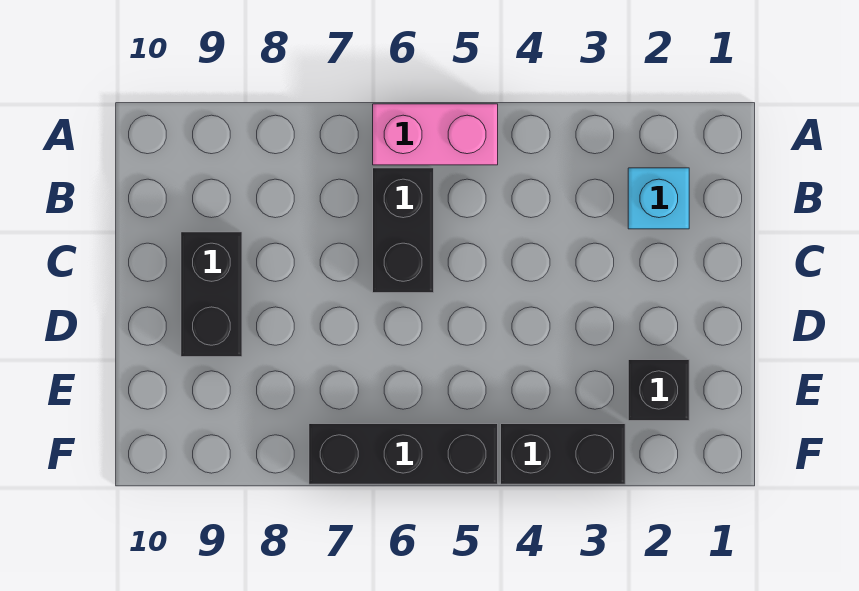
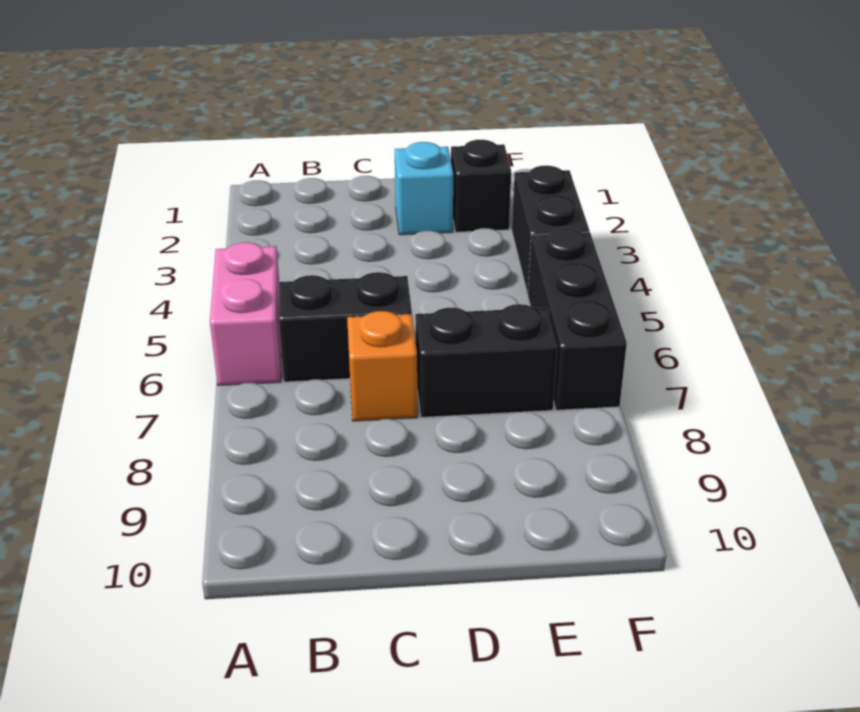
cyan 1x1 brick [628,168,689,229] -> cyan 1x1 brick moved to [395,142,453,235]
none -> orange 1x1 brick [347,311,417,421]
black 1x2 brick [181,232,242,357] -> black 1x2 brick moved to [415,304,557,418]

